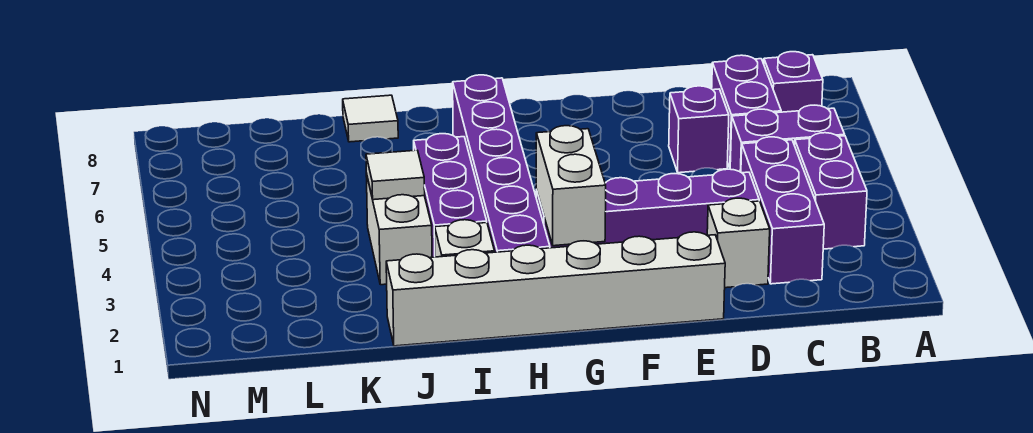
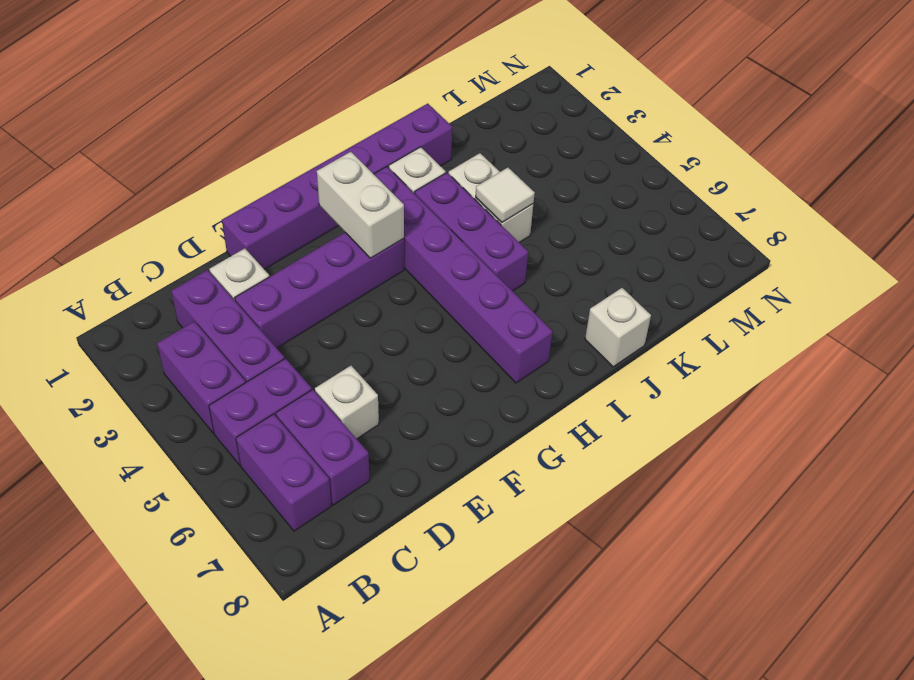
purple 1x1 brick [764,52,823,112] -> purple 1x2 brick [236,414,331,531]
purple 1x1 brick [669,86,729,173] -> white 1x1 brick [315,366,379,439]
white 1x6 brick [386,232,725,346] -> purple 1x6 brick [222,104,452,269]
white 1x1 tile [343,95,398,142] -> white 1x1 brick [585,288,651,367]

